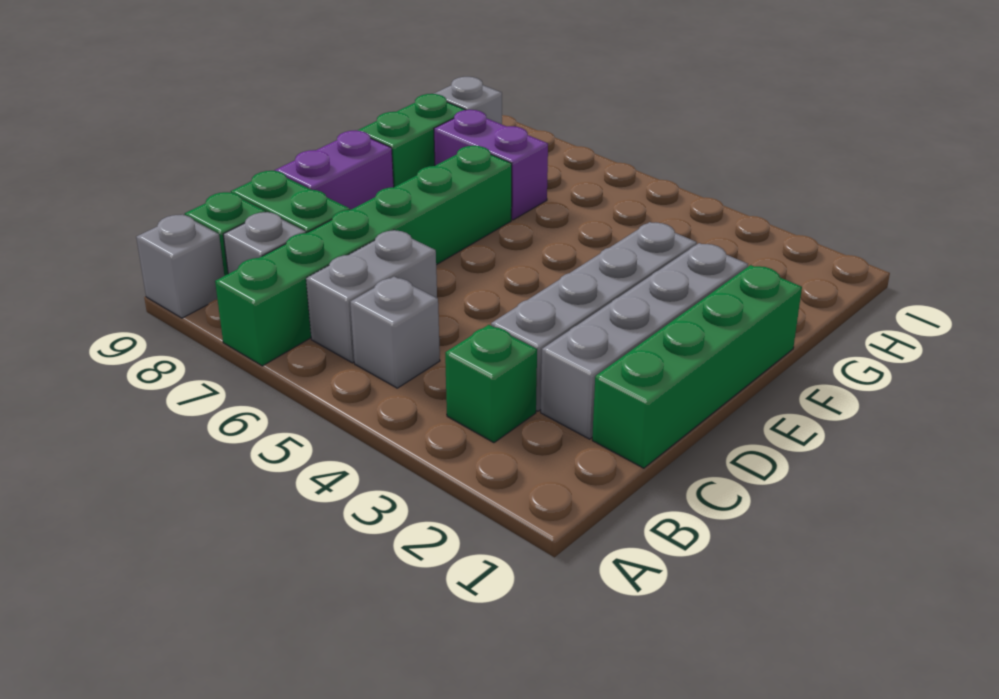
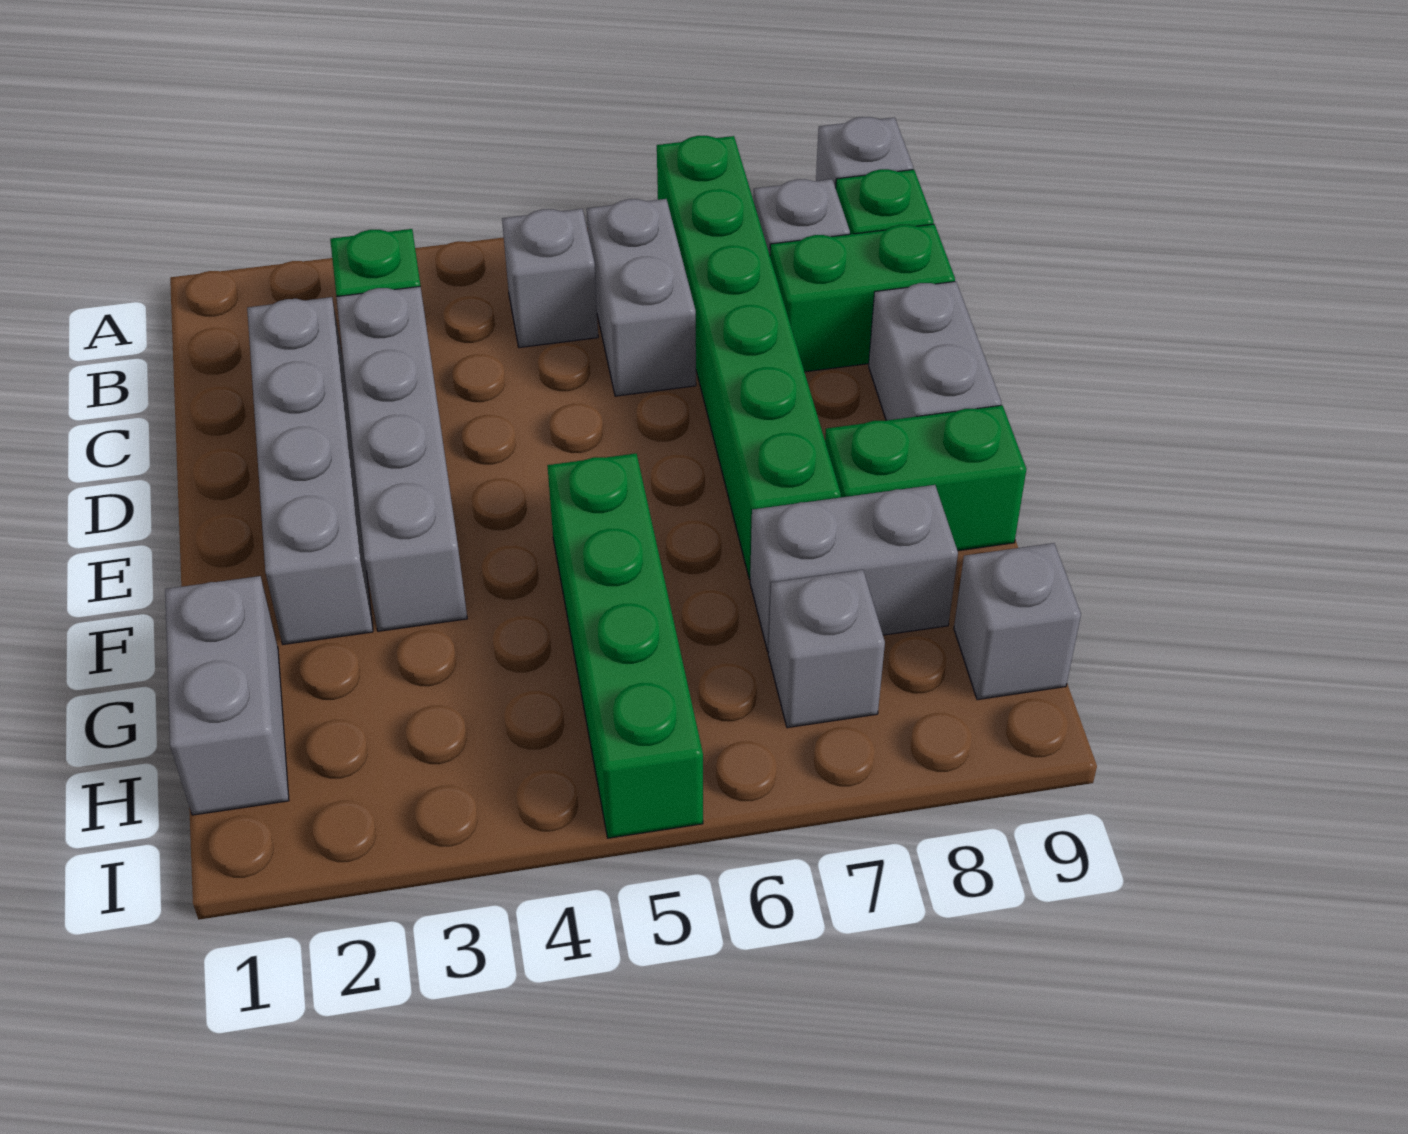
green 1x4 brick [592,265,802,468] -> green 1x4 brick moved to [547,453,703,838]
purple 1x2 brick [275,130,394,210] -> grey 1x2 brick [869,281,1001,420]
green 1x2 brick [357,94,465,187] -> green 1x2 brick turned to [825,405,1026,551]
none -> grey 1x2 brick [165,576,289,815]
purple 1x2 brick [434,110,548,220] -> grey 1x2 brick [750,485,958,652]
none -> grey 1x1 brick [768,570,885,728]

